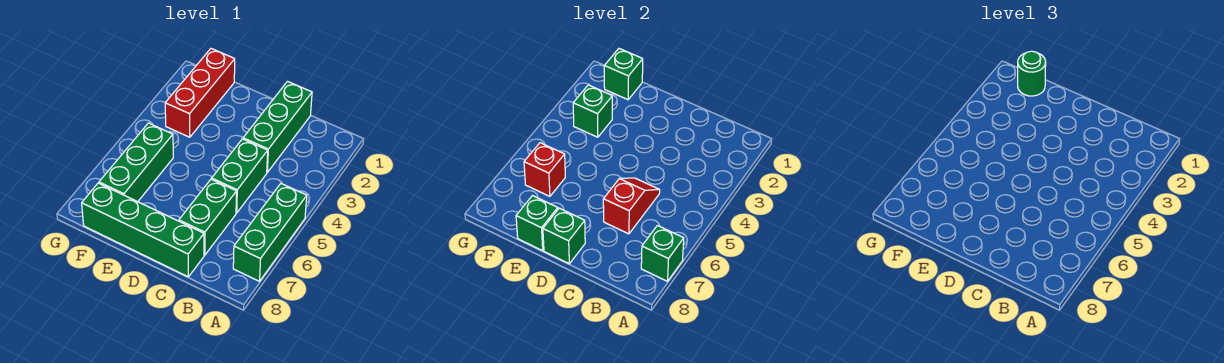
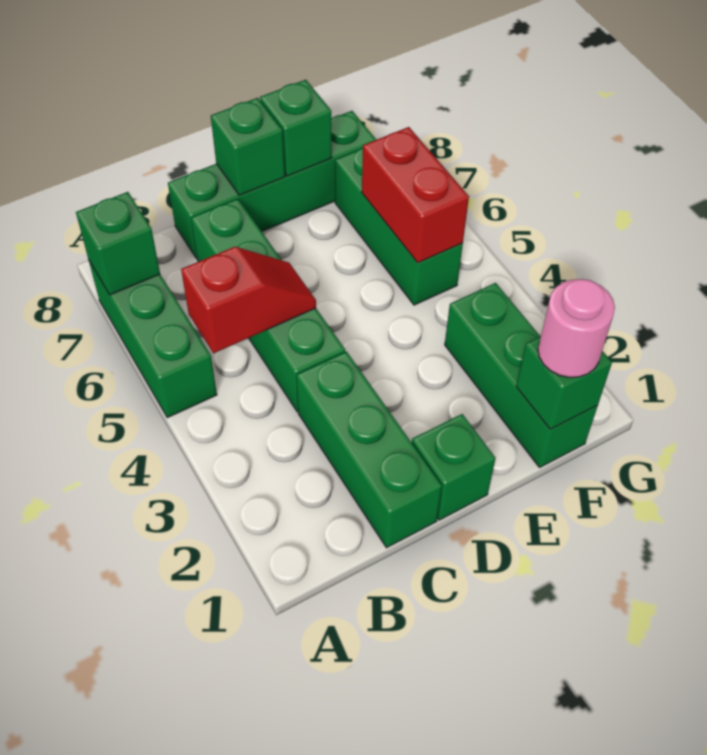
red 1x2 slope [603,178,660,234] -> red 1x2 slope turned to [181,247,316,353]
red 1x3 brick [165,49,235,137] -> green 1x3 brick [445,283,598,467]
green 1x1 round brick [1018,51,1046,96] -> pink 1x1 round brick [538,279,615,377]
green 1x1 brick [573,85,612,137] -> green 1x1 brick moved to [412,414,495,520]
red 1x1 brick [524,143,565,196] -> red 1x2 brick [362,127,469,263]

